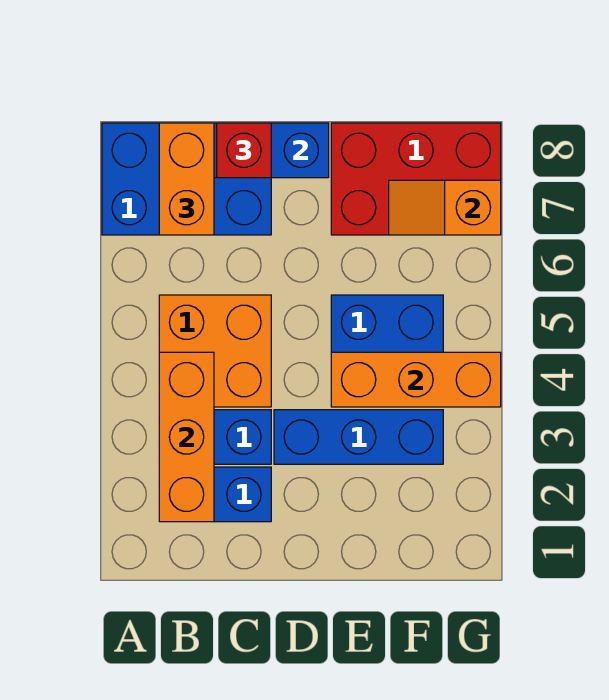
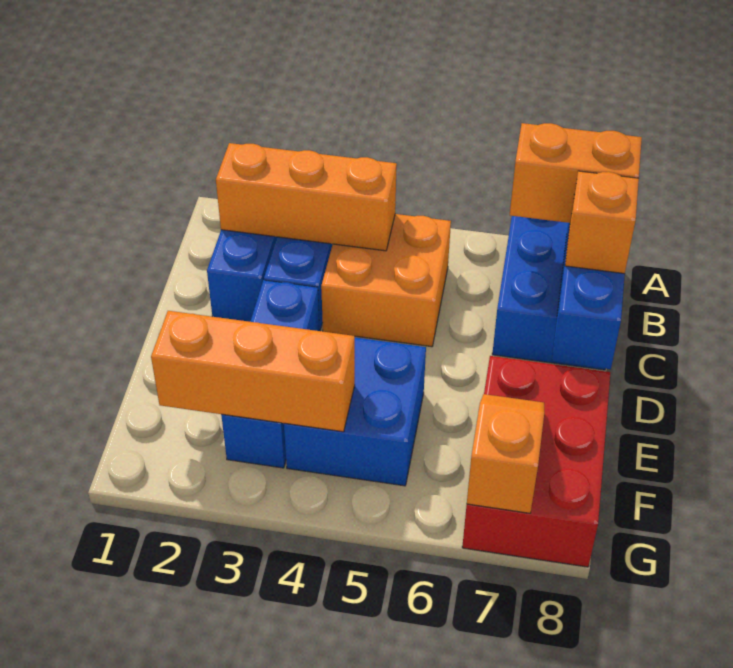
red 1x1 brick [217,123,271,178] -> orange 1x1 brick [565,171,639,274]
orange 1x3 brick [331,352,501,407] -> orange 1x3 brick turned to [151,311,355,432]

